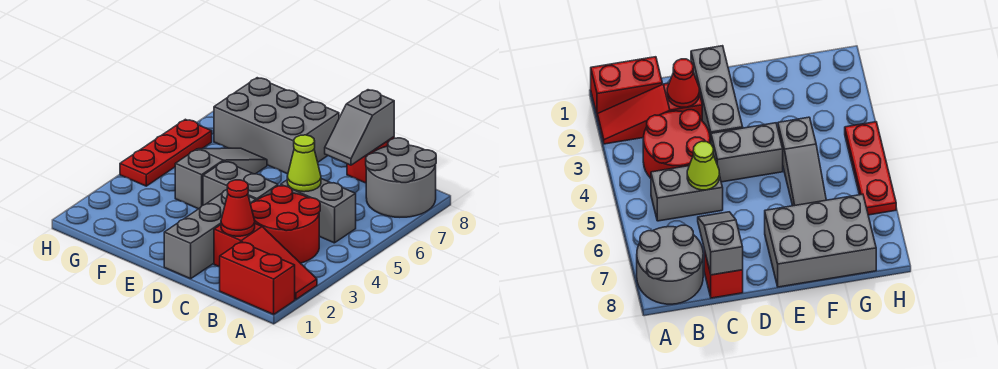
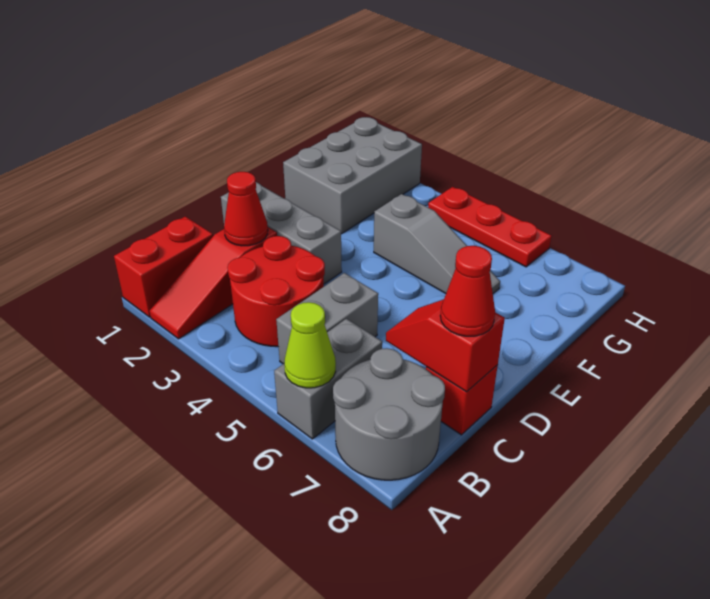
lime 1x1 cone [287,135,321,192] -> lime 1x1 cone moved to [284,302,336,388]
grey 1x2 slope [325,90,394,165] -> red 1x2 slope [386,299,505,392]
none -> red 1x1 cone [440,246,495,336]
grey 1x2 brick [203,161,278,205] -> grey 1x2 brick moved to [274,319,382,439]
grey 2x3 brick [214,78,339,174] -> grey 2x3 brick moved to [283,117,422,234]

